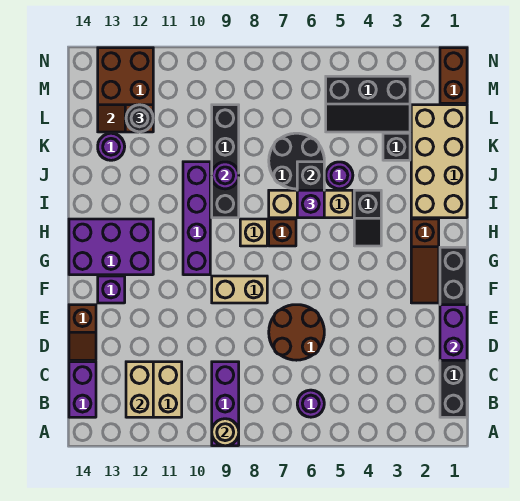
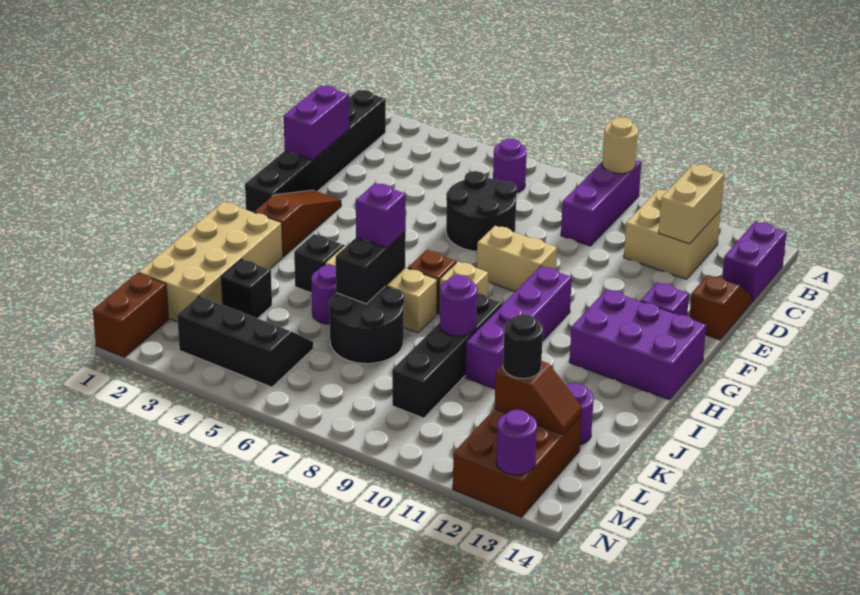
brown 2x2 round brick [269,305,324,360] -> black 2x2 round brick [446,171,517,251]
none -> purple 1x1 round brick [496,410,537,475]

